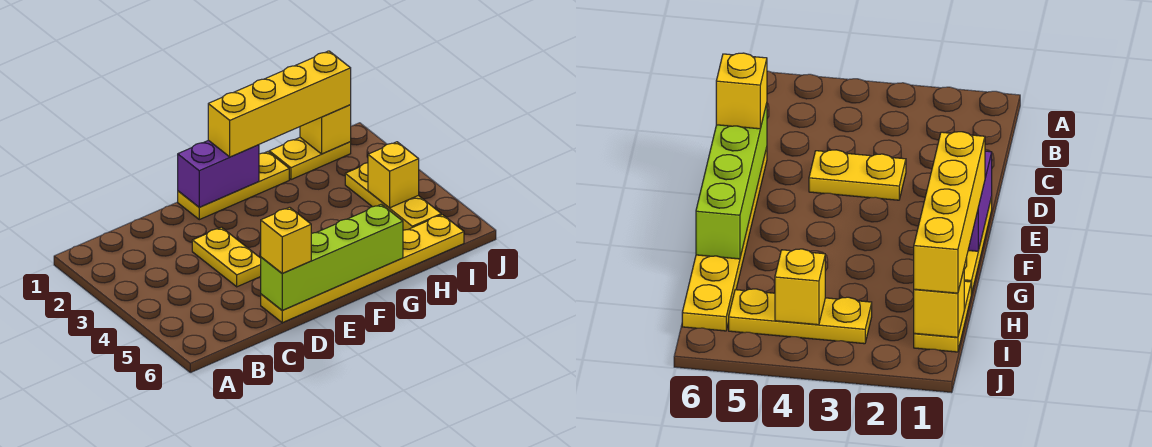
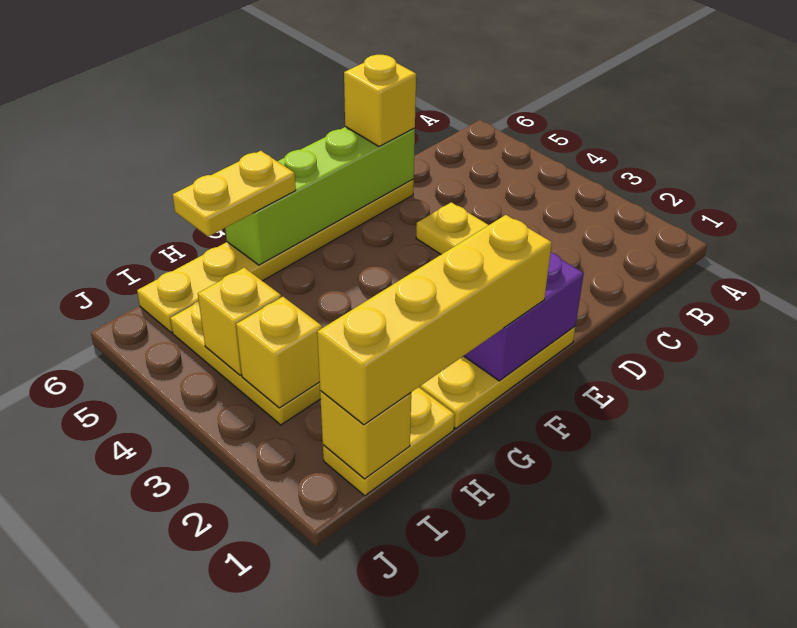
none -> yellow 1x2 plate [173,151,296,237]
none -> yellow 1x1 brick [236,297,322,408]

